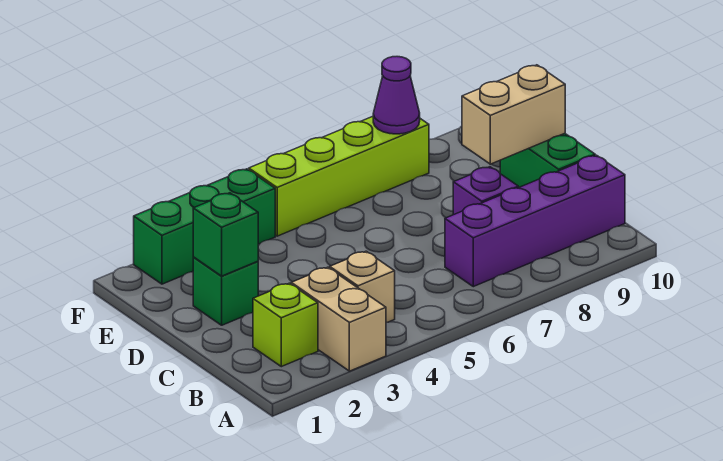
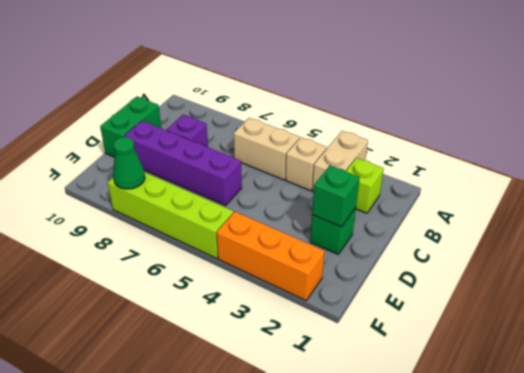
purple 1x4 brick [445,155,625,287] -> purple 1x4 brick moved to [124,121,242,205]
tan 1x2 brick [462,65,565,164] -> tan 1x2 brick moved to [234,118,299,180]
green 1x3 brick [134,169,275,284] -> orange 1x3 brick [217,212,325,301]
purple 1x1 cone [373,57,420,134] -> green 1x1 cone [113,137,145,189]

